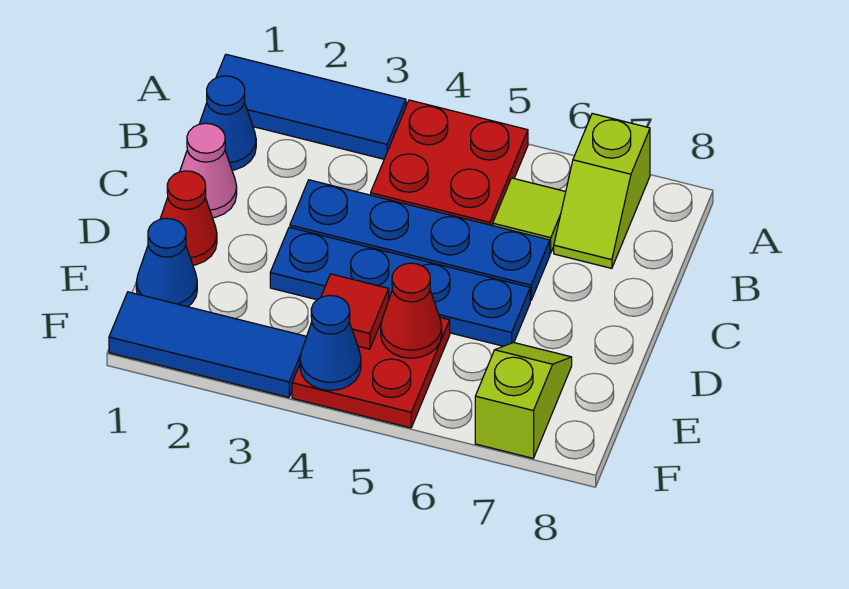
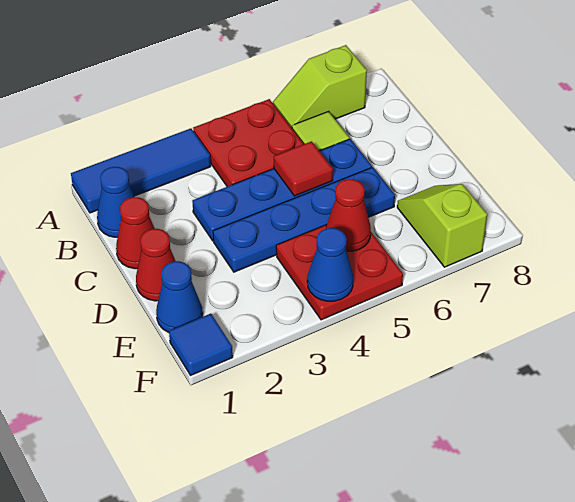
lime 1x2 slope [554,114,650,268] -> lime 1x2 slope turned to [272,45,367,128]
pink 1x1 cone [180,123,237,218] -> red 1x1 cone [116,197,155,269]
red 1x1 tile [321,274,389,349] -> red 1x1 tile moved to [274,141,333,196]
blue 1x3 tile [109,292,307,397] -> blue 1x1 tile [169,314,233,376]

